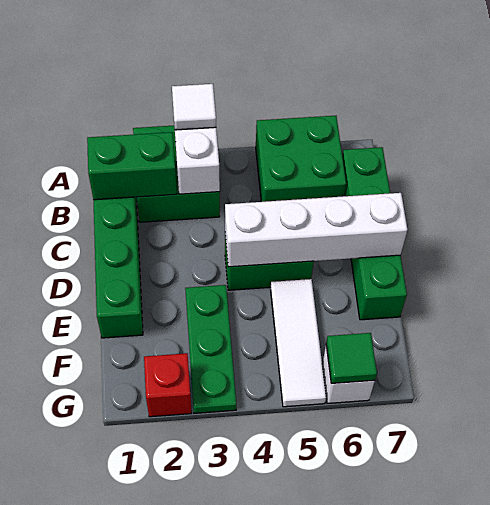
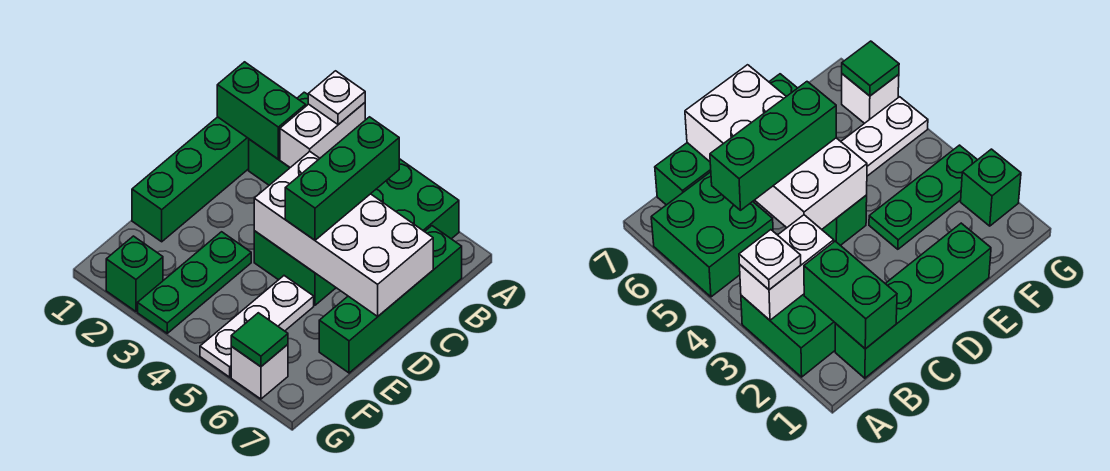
white 1x1 tile [172,84,216,130] -> white 1x1 plate [308,71,365,125]
none -> green 1x3 brick [285,117,399,240]
white 1x4 brick [225,193,407,267] -> white 2x4 brick [254,152,433,316]
white 1x3 tile [271,279,326,407] -> white 1x3 plate [200,276,314,377]
red 1x1 brick [144,353,192,417] -> green 1x1 brick [106,236,163,311]

